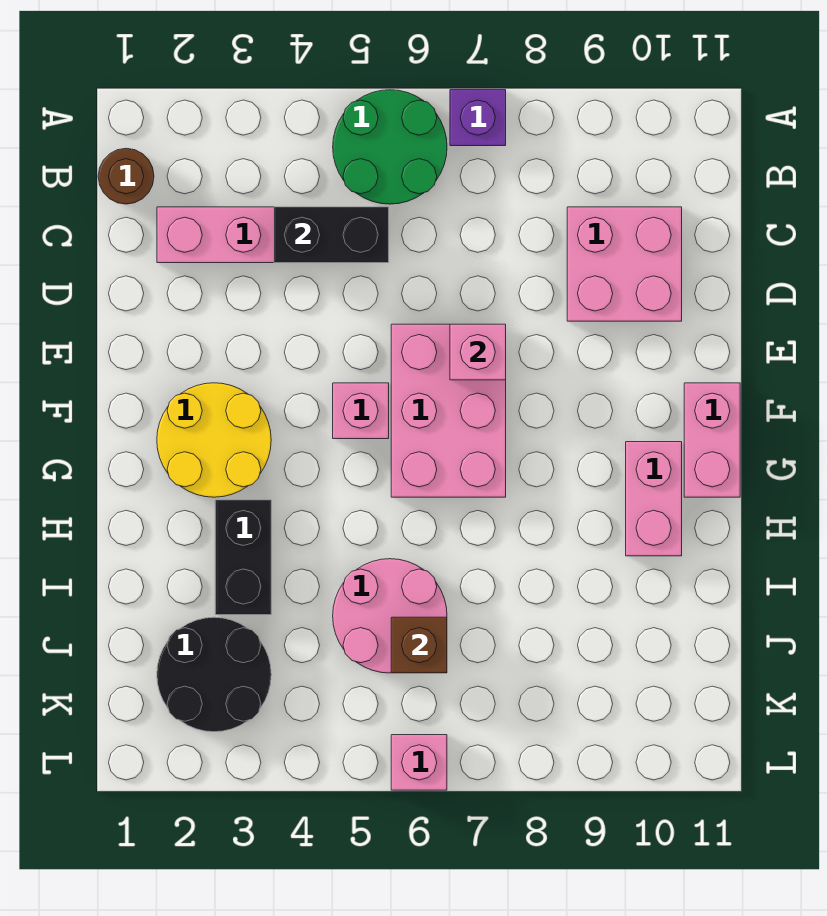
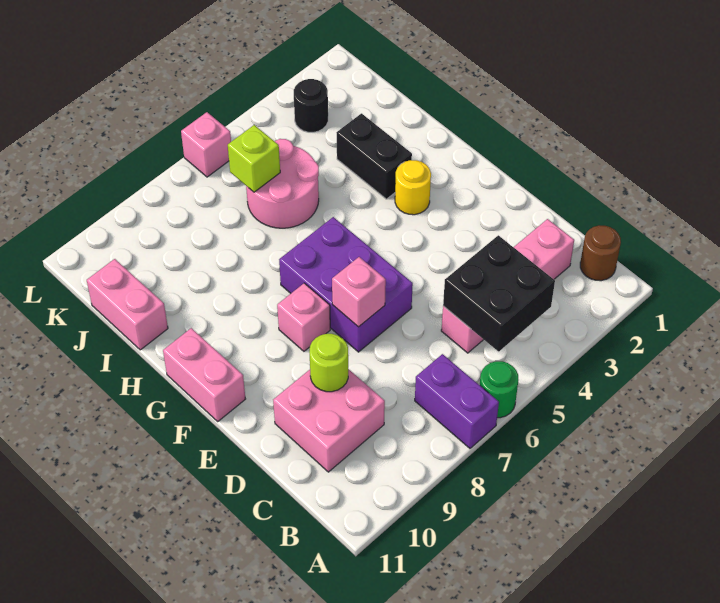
green 2x2 round brick [333,90,447,204] -> green 1x1 round brick [480,361,518,418]
purple 1x1 brick [450,90,506,146] -> purple 1x2 brick [415,354,499,448]
black 1x2 brick [274,207,389,263] -> black 2x2 brick [443,235,555,351]
none -> lime 1x1 round brick [309,334,348,392]
pink 2x3 brick [391,324,506,497] -> purple 2x3 brick [279,217,413,352]
yellow 2x2 round brick [157,383,271,497] -> yellow 1x1 round brick [395,160,431,215]
pink 1x1 brick [333,383,389,439] -> pink 1x1 brick moved to [277,283,330,351]
pink 1x2 brick [626,442,682,556] -> pink 1x2 brick moved to [87,259,168,350]
black 2x2 round brick [157,617,271,732] -> black 1x1 round brick [294,79,328,132]
brown 1x1 brick [391,617,447,673] -> lime 1x1 brick [228,125,280,192]

